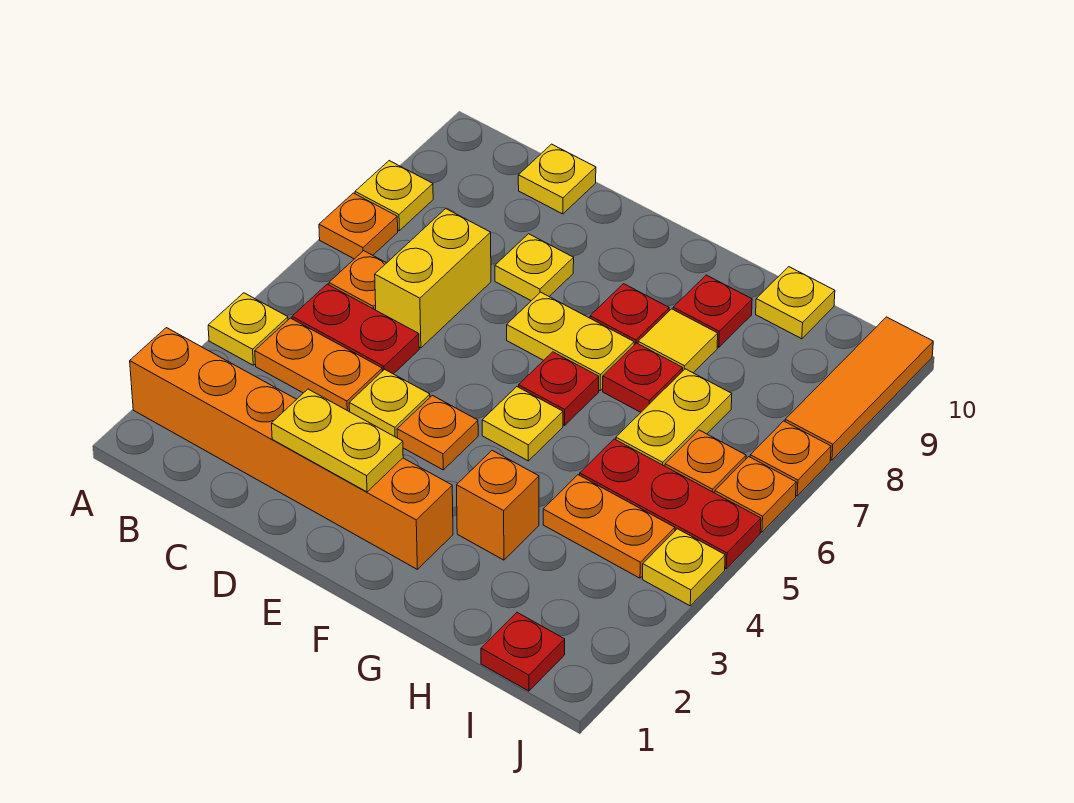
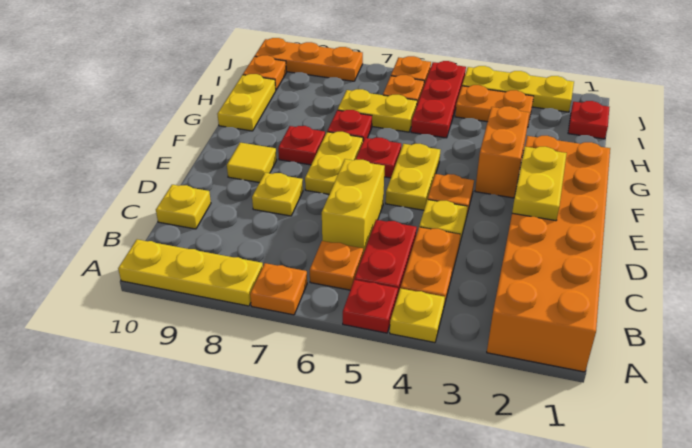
orange 1x6 brick [130,328,453,569] -> orange 2x6 brick [487,136,610,372]
yellow 1x1 plate [355,161,433,231] -> yellow 1x3 plate [118,239,263,306]
yellow 1x2 brick [375,209,491,348] -> yellow 1x2 brick turned to [322,159,385,254]
yellow 1x1 plate [482,387,563,461] -> yellow 1x2 plate [386,144,440,210]
orange 1x1 brick [457,450,539,560] -> orange 1x2 brick [475,106,529,198]
yellow 1x1 tile [638,309,718,373] -> yellow 1x1 tile moved to [227,143,277,183]
red 1x1 plate [673,275,752,347] -> red 1x1 plate moved to [343,280,398,333]
orange 1x2 plate [543,475,675,578] -> orange 1x2 plate turned to [455,85,534,128]
yellow 1x1 plate [756,267,835,339] -> yellow 1x2 plate [217,74,276,131]
yellow 1x1 plate [642,529,725,606] -> yellow 1x3 plate [462,66,574,112]
orange 1x1 plate [750,421,831,496] -> orange 1x1 plate moved to [243,55,286,90]
orange 1x3 tile [785,317,933,460] -> orange 1x3 plate [255,38,363,81]

